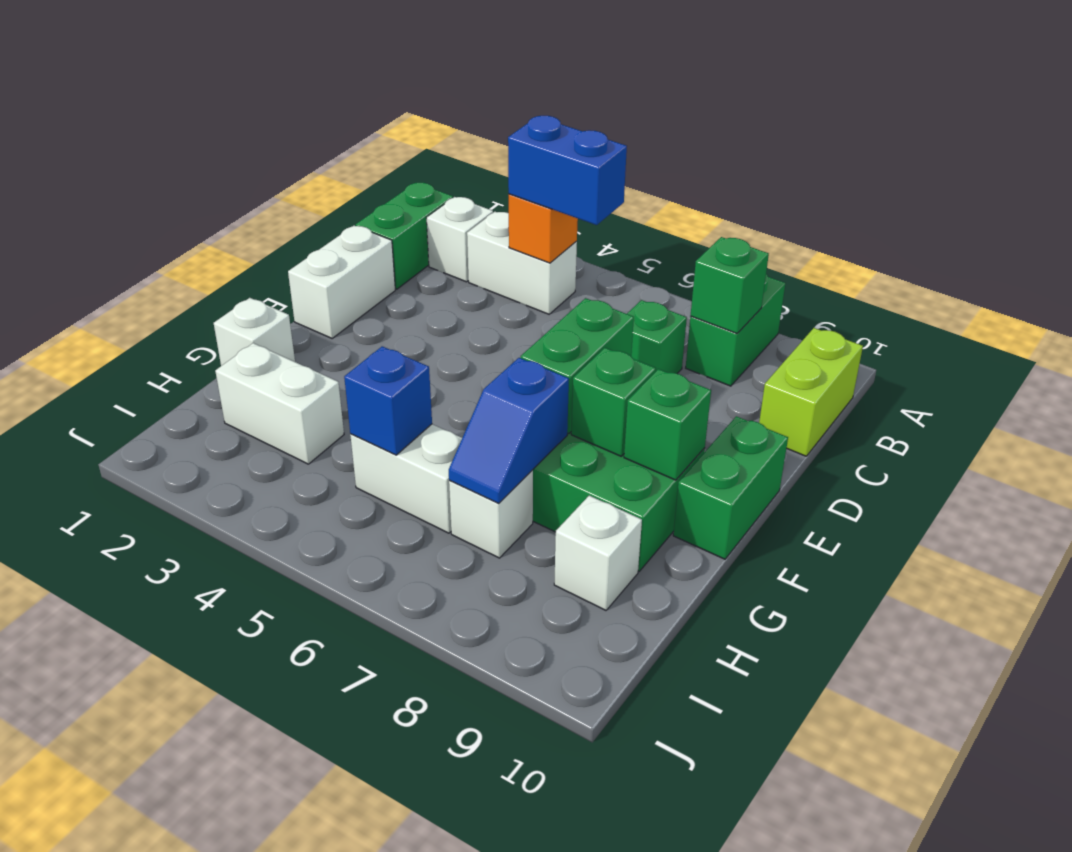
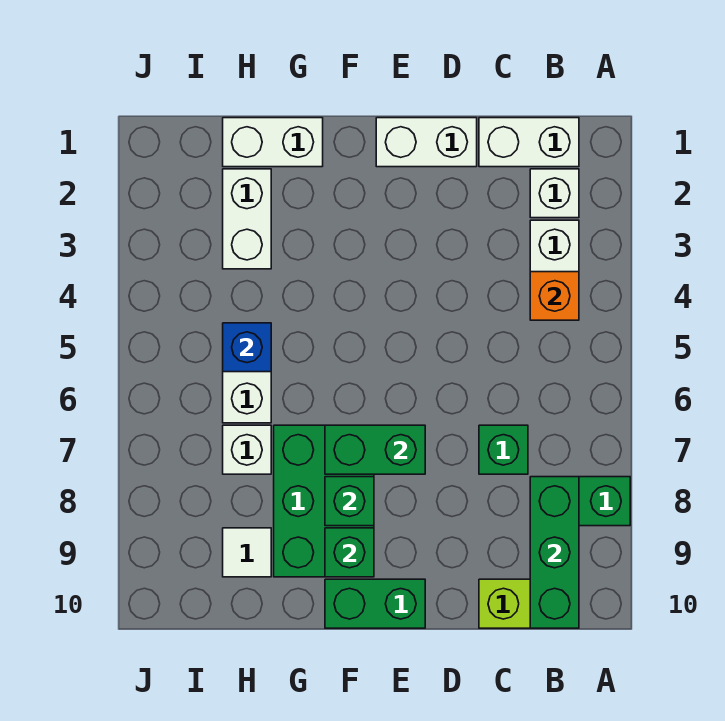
green 1x2 brick [356,183,453,289] -> white 1x2 brick [479,118,579,167]
blue 1x2 brick [508,116,627,225] -> none
green 1x1 brick [691,237,769,333] -> green 1x3 brick [530,477,579,628]
white 1x1 brick [214,298,295,366] -> white 1x2 brick [223,118,323,167]
blue 1x2 slope [449,358,569,503] -> none
white 1x1 brick [554,496,642,610] -> white 1x1 tile [223,528,271,577]

